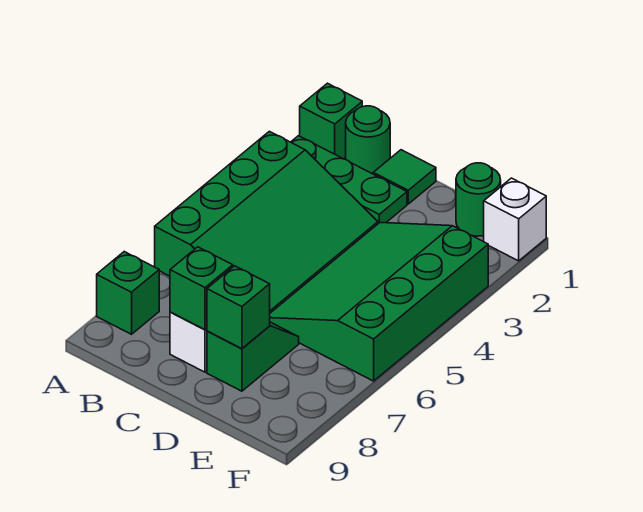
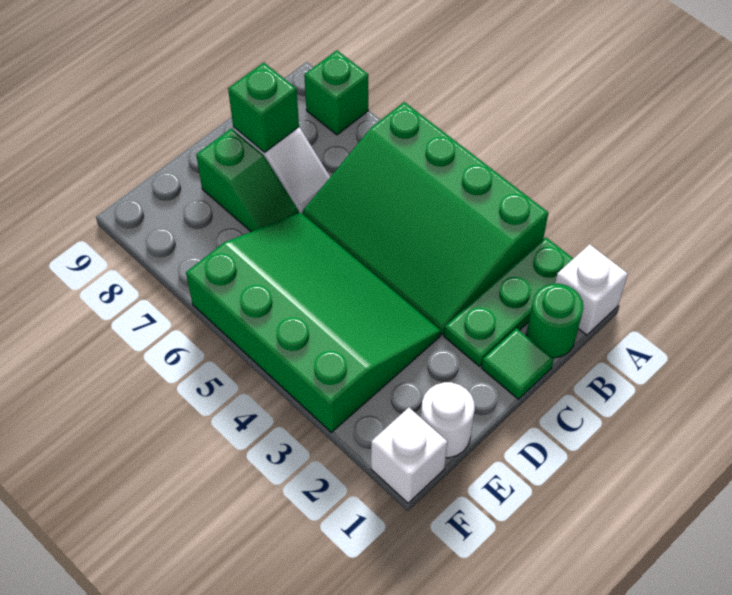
green 1x1 brick [300,83,362,159] -> white 1x1 brick [555,244,628,335]
green 1x1 brick [207,266,270,349] -> none
green 1x1 round brick [456,163,501,236] -> white 1x1 round brick [421,382,475,458]

